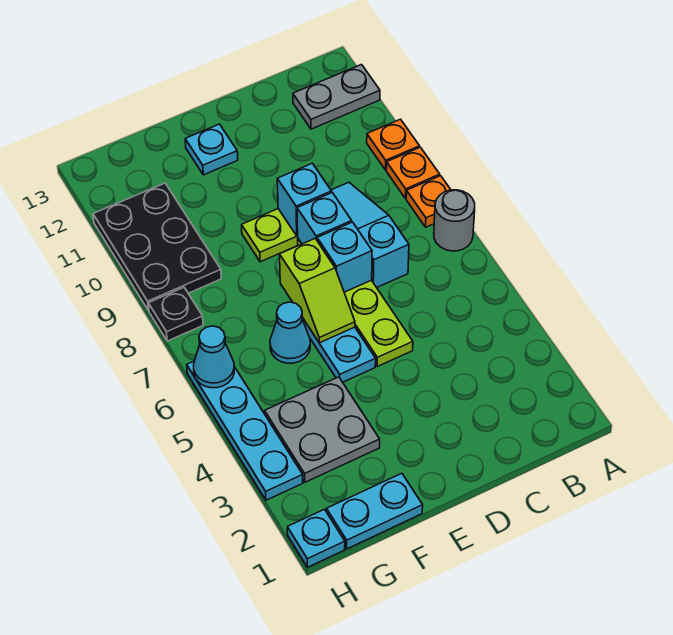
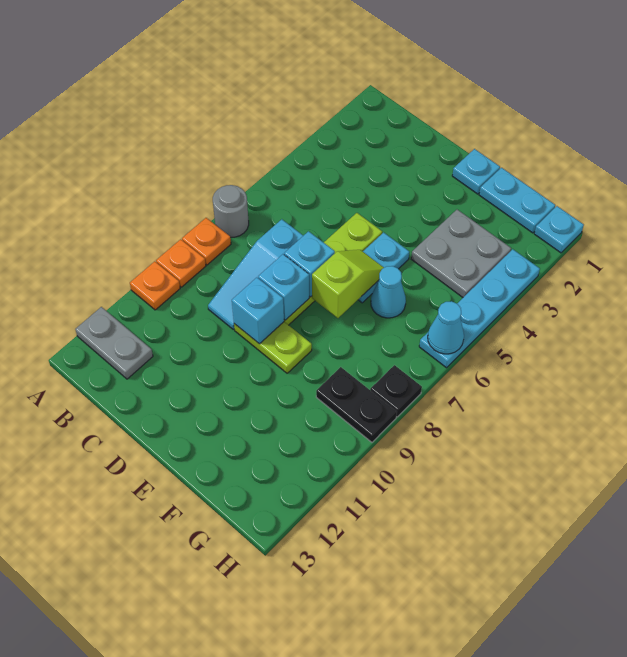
cyan 1x1 plate [185,124,238,175] -> cyan 1x1 plate moved to [452,149,500,194]
black 2x3 plate [93,183,221,311] -> black 1x2 plate [316,367,397,442]

